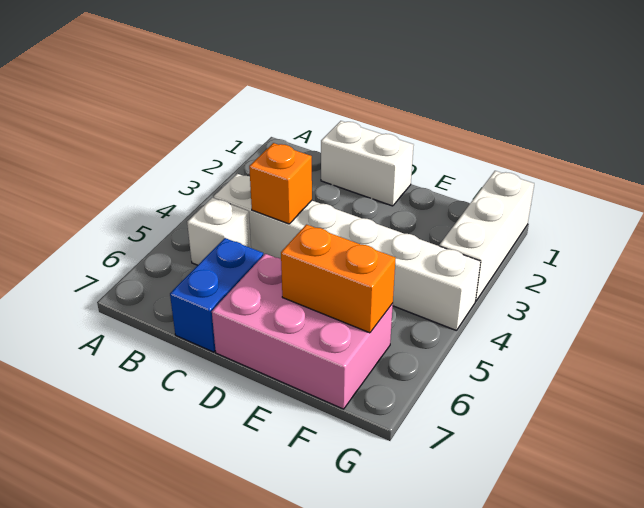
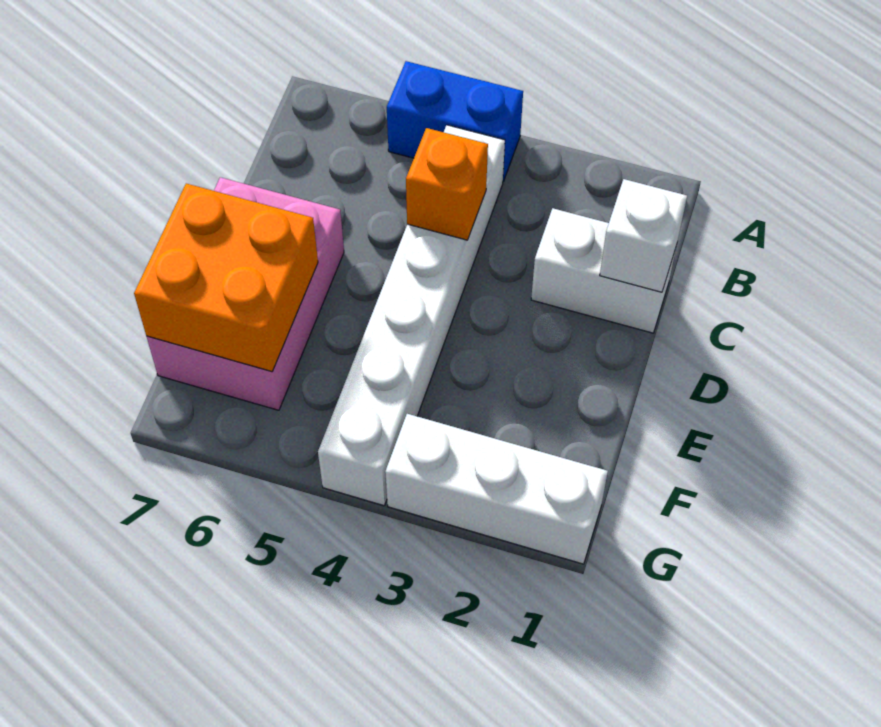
white 1x1 brick [187,198,251,265] -> white 1x1 brick moved to [600,179,687,292]
white 1x2 brick [321,121,414,206] -> white 1x2 brick turned to [531,208,677,333]
blue 1x2 brick [170,238,263,352] -> blue 1x2 brick moved to [387,61,523,181]
orange 1x2 brick [281,225,396,333] -> orange 2x2 brick [134,183,318,372]

